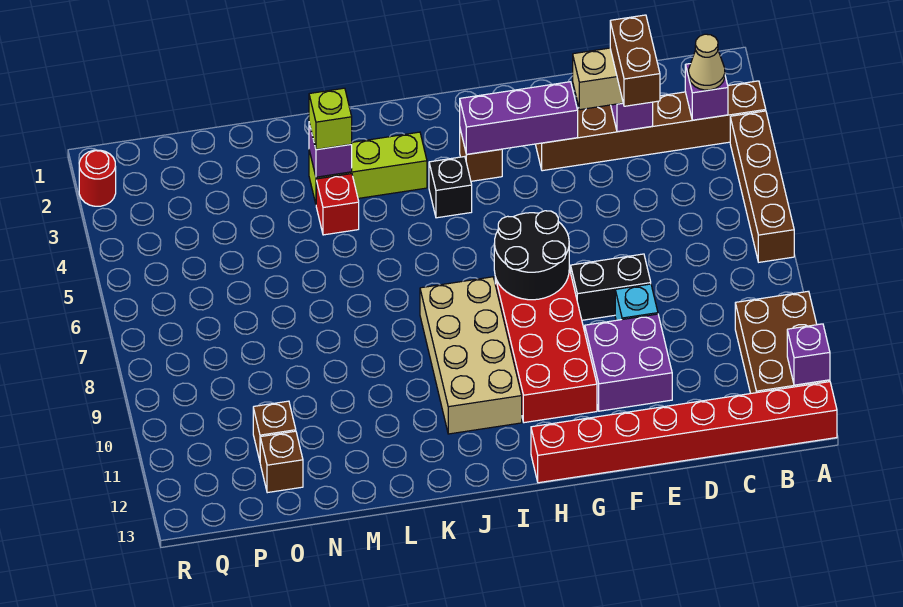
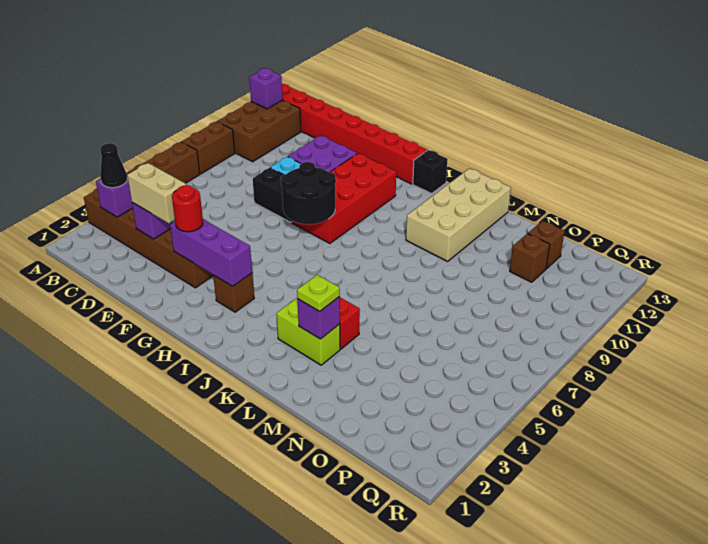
tan 1x1 cone [689,34,725,90] -> black 1x1 cone [100,143,127,188]
brown 1x2 brick [610,15,660,106] -> brown 1x2 brick moved to [182,122,235,174]
black 1x1 brick [429,157,472,218] -> black 1x1 brick moved to [413,150,448,193]
tan 2x4 brick [420,277,522,434] -> tan 2x4 brick moved to [406,168,511,261]
lime 1x3 brick [309,132,427,203] -> lime 1x2 brick [277,299,340,365]
lime 1x1 brick [309,88,352,150] -> lime 1x1 plate [297,275,340,311]
red 1x1 round brick [79,150,116,206] -> red 1x1 round brick moved to [172,185,203,232]

